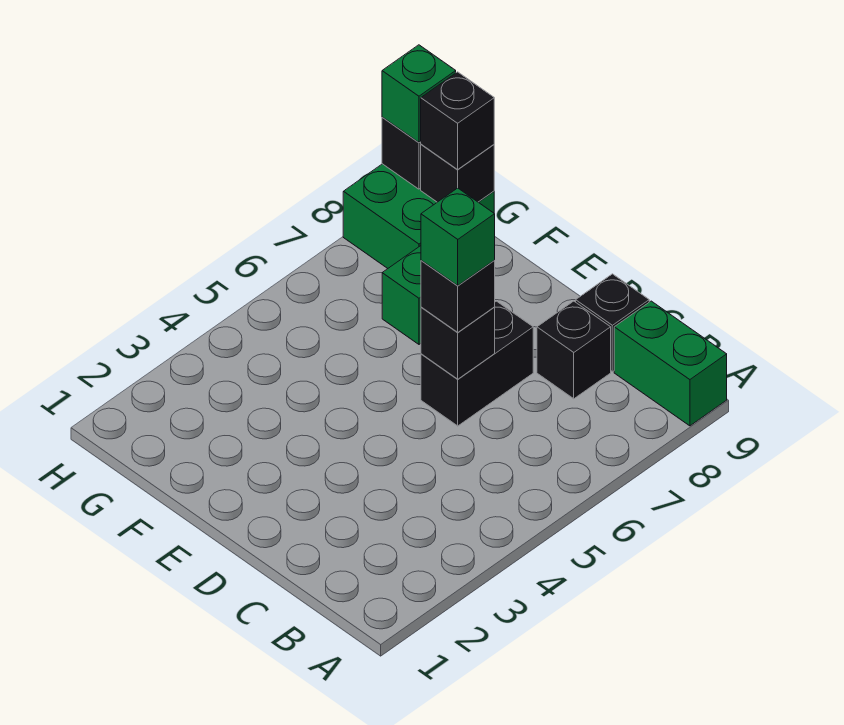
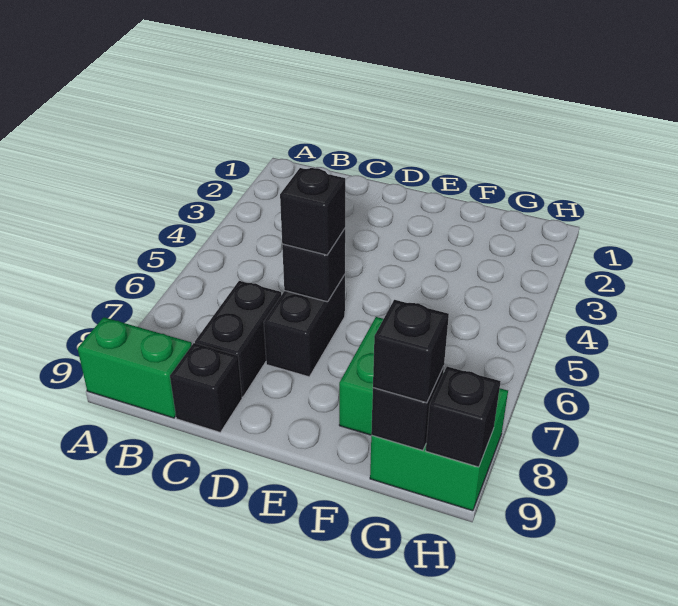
black 1x1 brick [537,301,611,399] -> black 1x2 brick [195,281,281,397]
green 1x1 brick [421,188,495,286] -> none
green 1x1 brick [382,45,456,142] -> none

